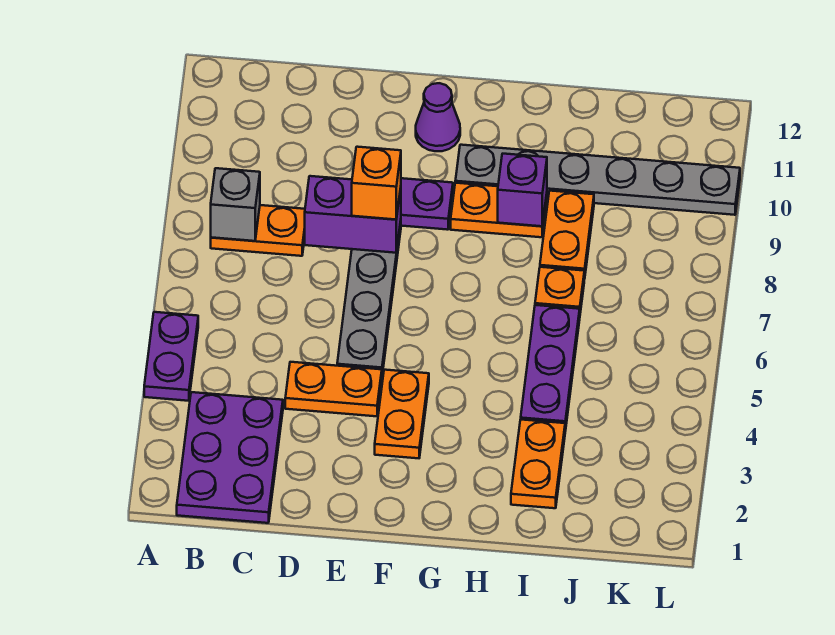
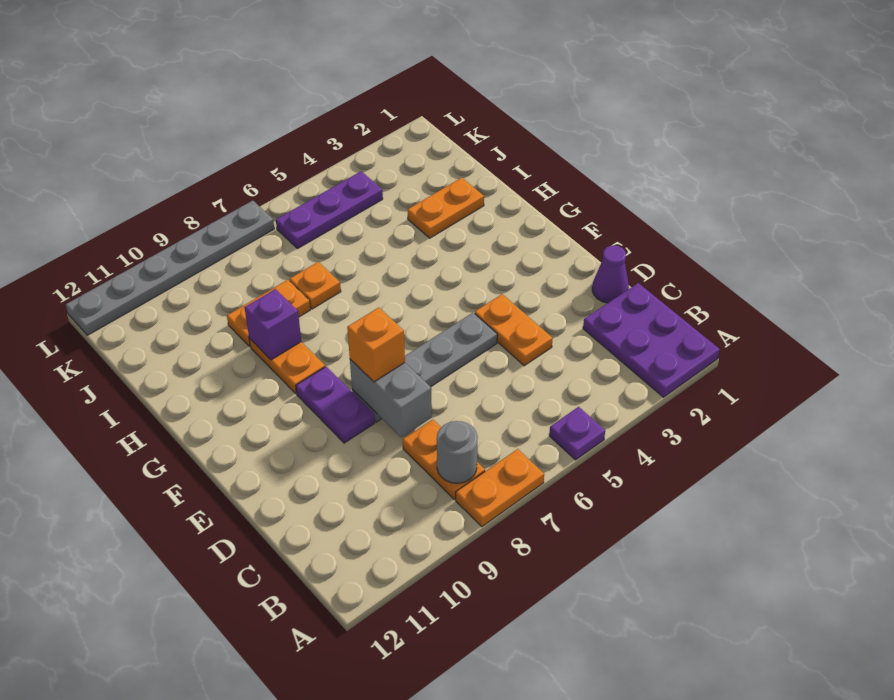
purple 1x2 plate [144,312,198,401] -> purple 1x1 plate [549,407,605,460]
purple 2x3 plate [177,392,283,523] -> purple 2x3 plate turned to [583,283,720,397]
grey 1x1 brick [211,168,260,241] -> grey 1x1 round brick [437,421,478,483]
purple 1x2 brick [305,176,401,253] -> grey 1x2 brick [350,359,432,437]
orange 1x2 plate [375,370,429,458] -> orange 1x2 plate moved to [456,449,544,527]
purple 1x1 cone [416,83,460,151] -> purple 1x1 cone moved to [592,246,629,303]
grey 1x6 plate [455,145,740,215] -> grey 1x6 plate turned to [66,201,274,335]
purple 1x3 plate [521,305,580,431] -> purple 1x3 plate moved to [276,171,383,249]

